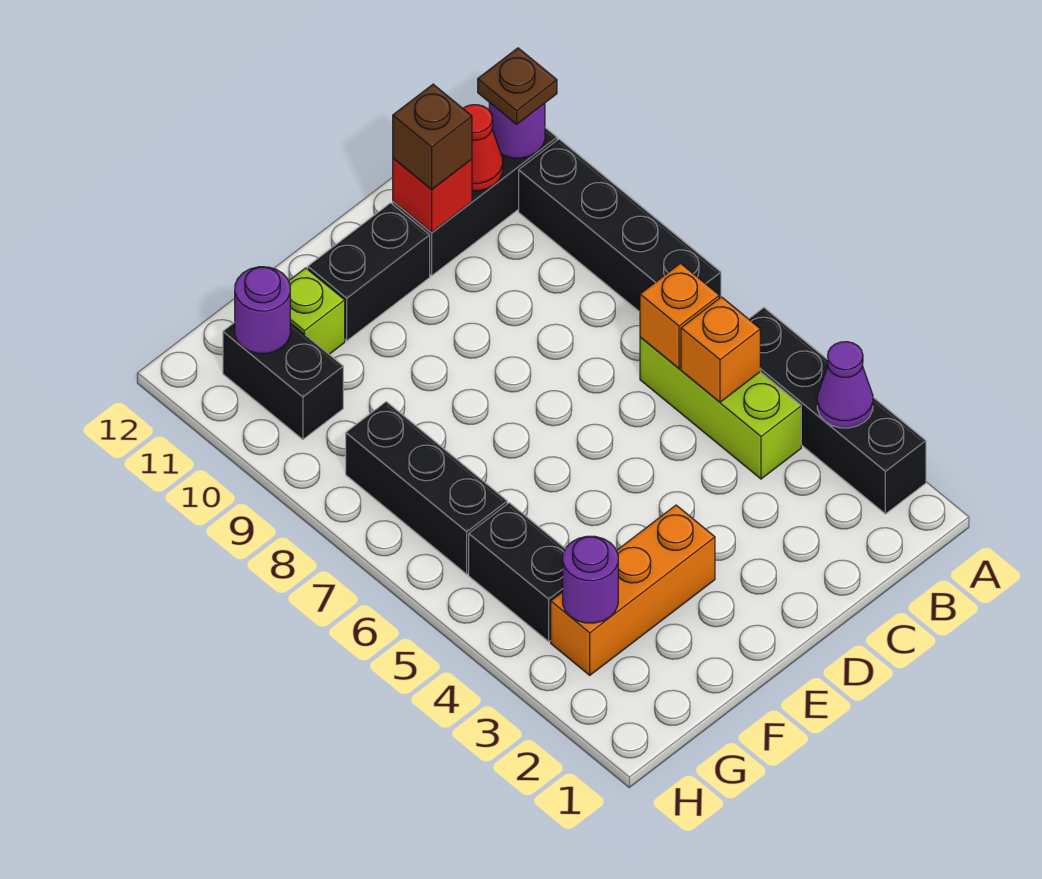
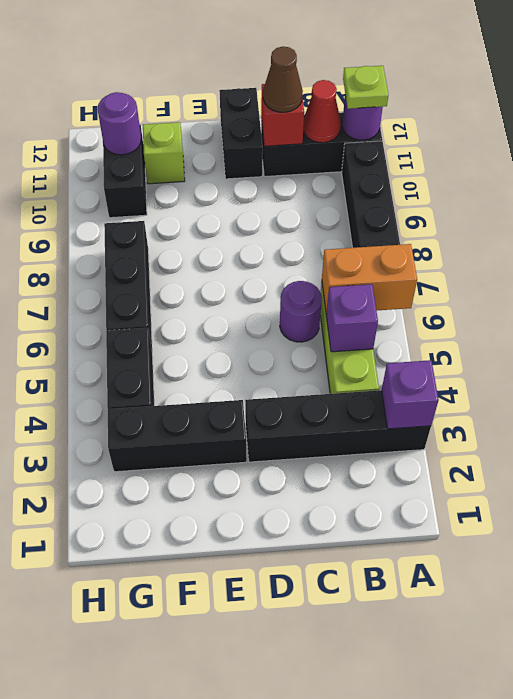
black 1x4 brick [749,308,926,514] -> black 1x4 brick turned to [245,390,431,462]
purple 1x1 cone [817,342,873,428] -> purple 1x1 brick [382,360,439,429]
brown 1x1 plate [478,48,557,124] -> lime 1x1 plate [343,66,388,109]
orange 1x1 brick [681,297,760,402] -> purple 1x1 brick [326,284,378,352]
orange 1x1 brick [640,263,719,368] -> orange 1x2 brick [322,244,417,314]
brown 1x1 brick [393,84,472,190] -> brown 1x1 cone [263,47,303,112]
black 1x2 brick [308,203,430,341] -> black 1x2 brick turned to [219,88,263,179]
orange 1x3 brick [551,505,715,675] -> black 1x3 brick [108,400,247,472]
purple 1x1 round brick [563,536,618,623] -> purple 1x1 round brick moved to [280,281,322,342]

